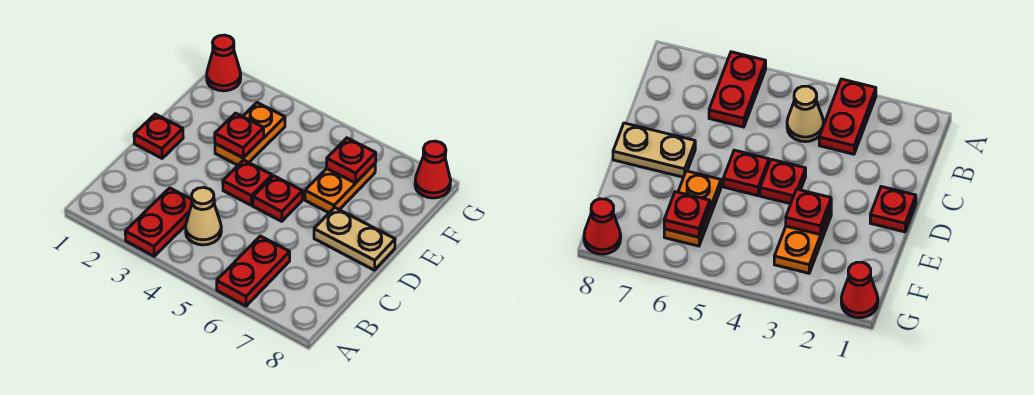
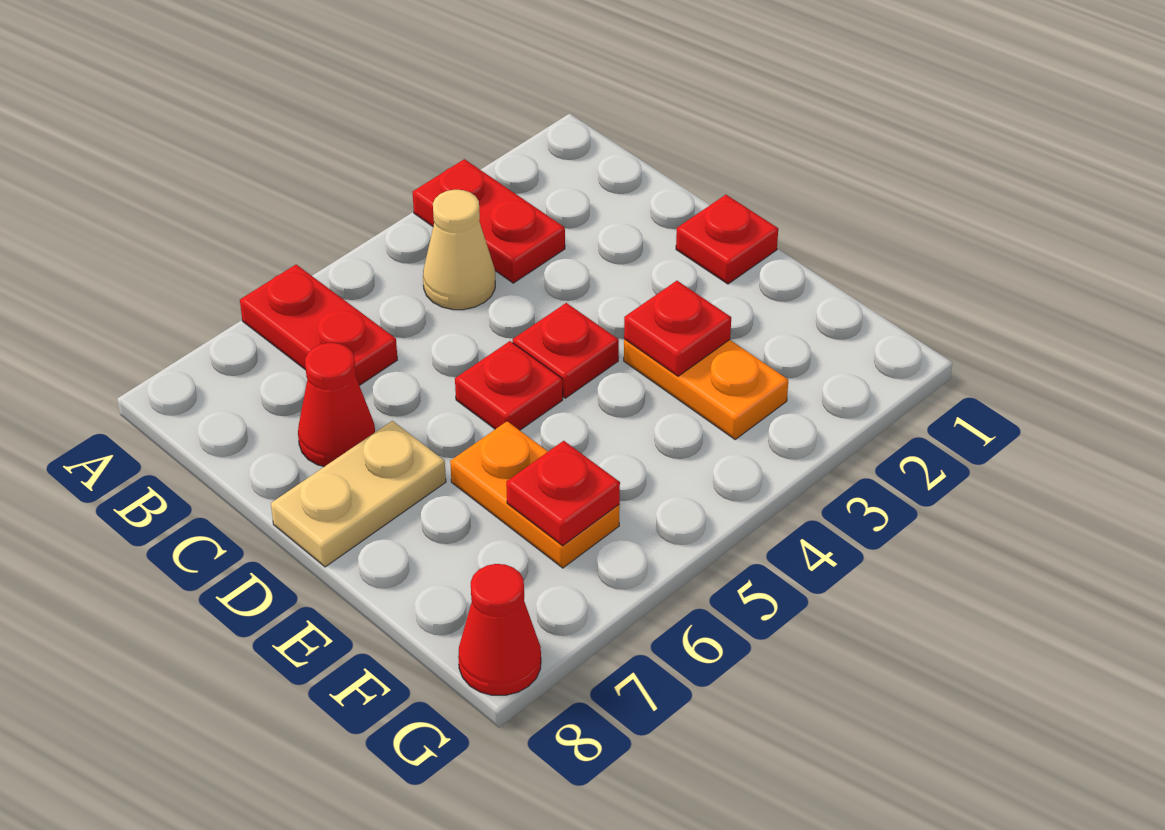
red 1x1 cone [207,35,241,91] -> red 1x1 cone moved to [298,343,375,467]

